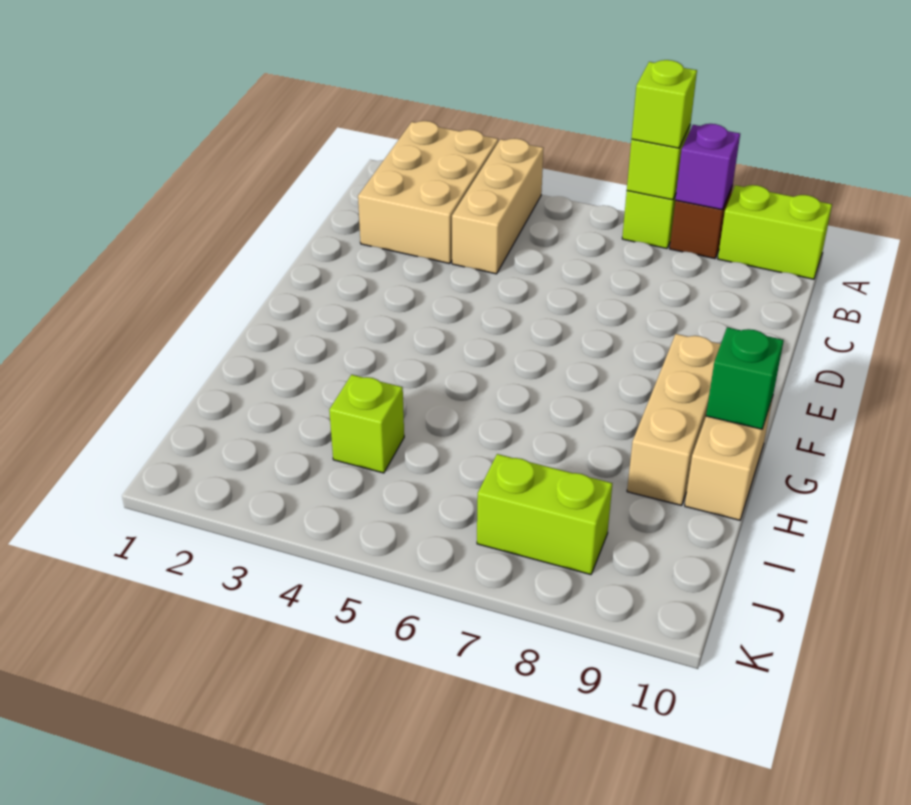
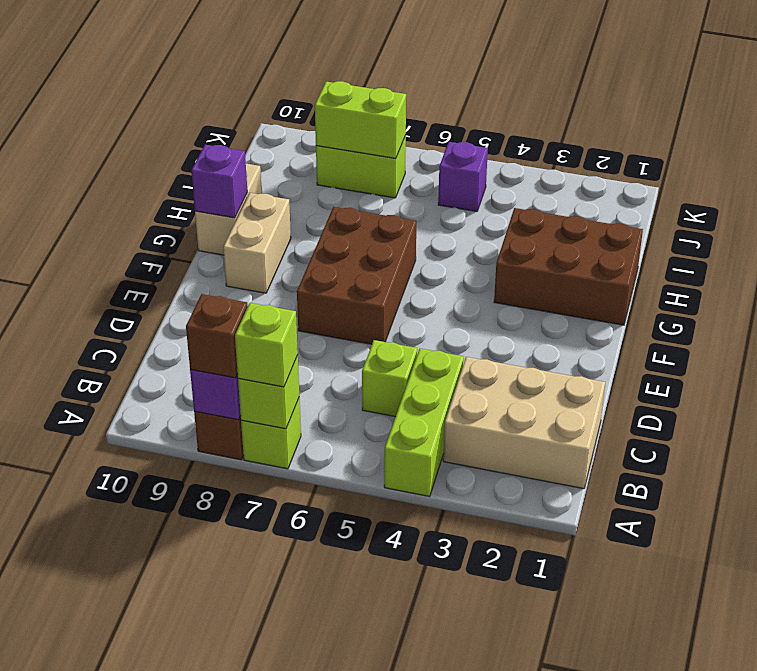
tan 2x3 brick [358,121,498,264] -> tan 2x3 brick turned to [443,357,605,489]
tan 1x3 brick [452,139,544,274] -> lime 1x3 brick [384,348,464,496]
none -> brown 1x1 brick [186,294,248,378]
lime 1x2 brick [718,185,832,279] -> lime 1x2 brick moved to [315,81,406,159]
none -> brown 2x3 brick [297,207,416,344]
tan 1x3 brick [627,334,721,506] -> tan 1x2 brick [223,193,291,293]
none -> brown 2x3 brick [494,208,643,325]
green 1x1 brick [706,327,784,429] -> purple 1x1 brick [191,145,247,218]
lime 1x1 brick [329,375,404,473] -> lime 1x1 brick moved to [362,340,417,417]
none -> purple 1x1 brick [438,142,488,212]

